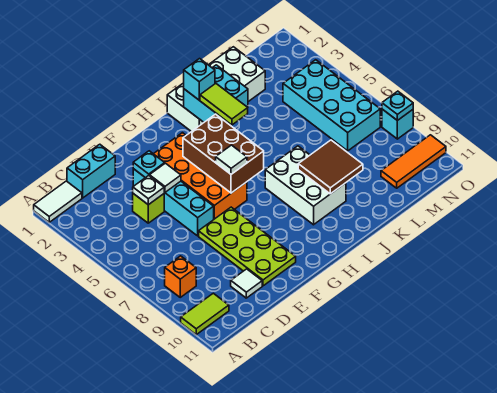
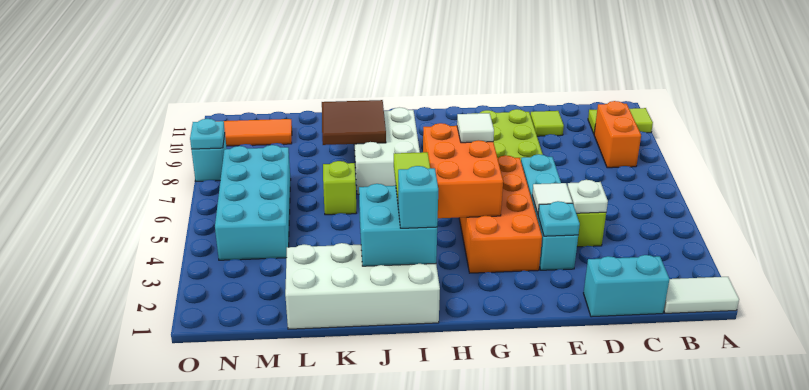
orange 1x1 brick [165,256,196,297] -> orange 1x2 brick [594,101,641,168]
white 1x1 tile [231,269,262,298] -> lime 1x1 tile [530,111,564,136]
brown 2x3 brick [183,114,264,193] -> orange 2x3 brick [423,123,503,218]
none -> lime 1x1 brick [323,161,356,215]

